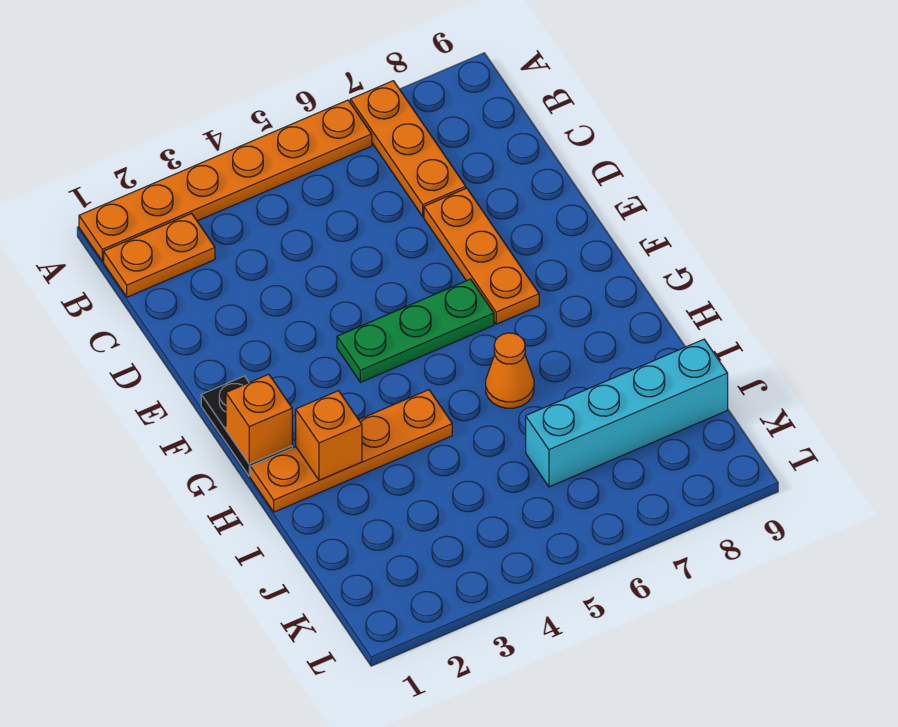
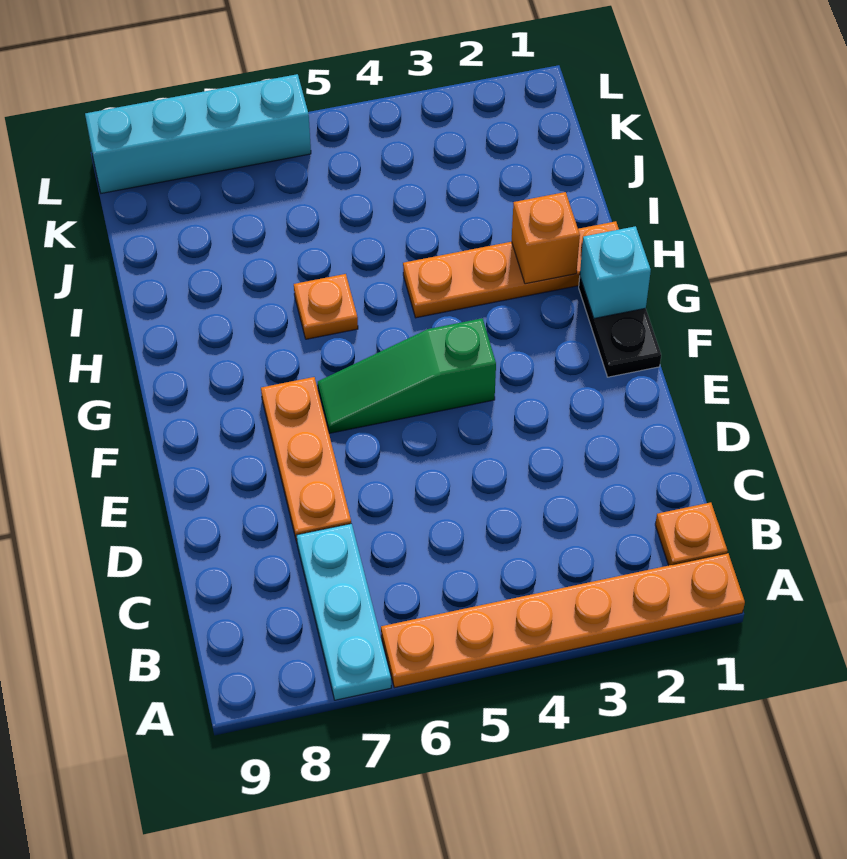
orange 1x3 plate [350,81,466,217] -> cyan 1x3 plate [296,523,391,700]
orange 1x2 plate [104,213,215,297] -> orange 1x1 plate [655,502,727,566]
green 1x3 plate [337,279,494,382] -> green 1x3 slope [318,318,496,433]
orange 1x1 brick [226,374,292,464] -> cyan 1x1 brick [580,226,651,318]
orange 1x1 cone [486,333,534,408] -> orange 1x1 plate [294,274,358,339]
cyan 1x4 brick [526,339,728,487] -> cyan 1x4 brick moved to [85,74,311,193]

